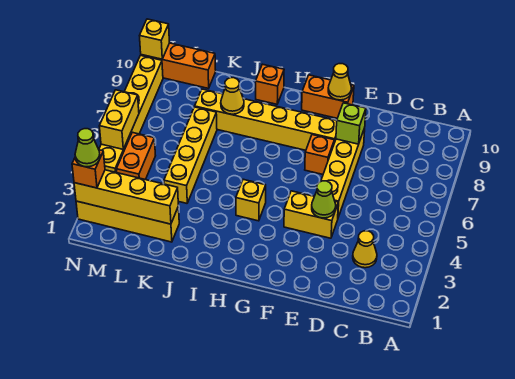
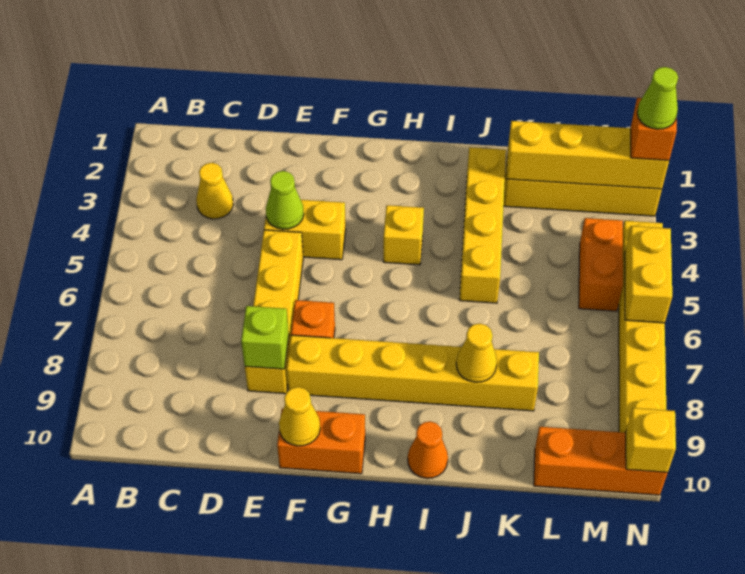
orange 1x1 brick [256,64,284,104] -> orange 1x1 cone [408,421,448,478]
yellow 1x4 brick [164,107,217,203] -> yellow 1x4 brick moved to [459,147,506,303]

